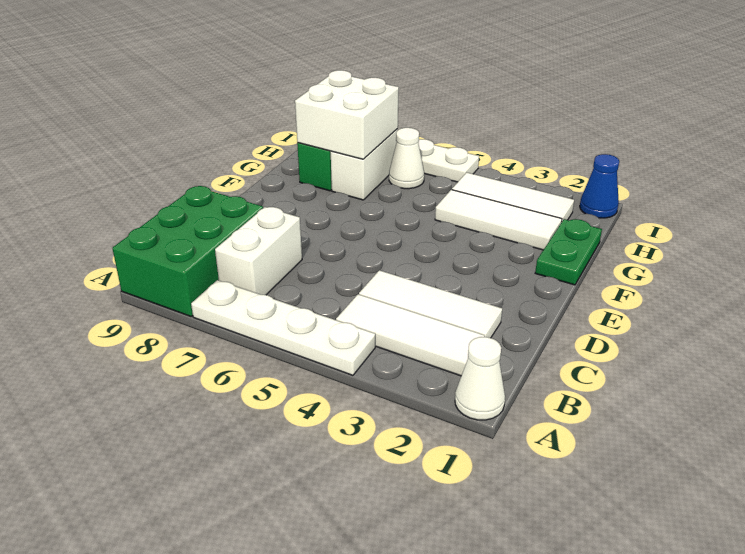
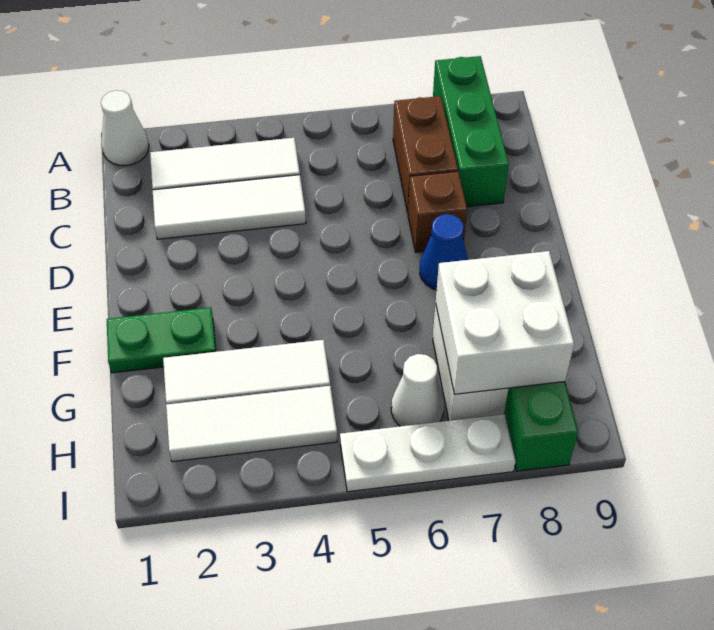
white 1x4 plate [191,280,375,375] -> none
green 2x3 brick [112,186,263,316] -> green 1x3 brick [433,56,509,207]
white 1x2 brick [215,207,302,295] -> brown 1x2 brick [393,96,458,212]
none -> brown 1x1 brick [408,171,467,252]
green 1x2 plate [535,219,602,285] -> green 1x2 plate turned to [107,307,216,373]
blue 1x1 cone [580,154,619,218] -> blue 1x1 cone moved to [420,214,468,290]

